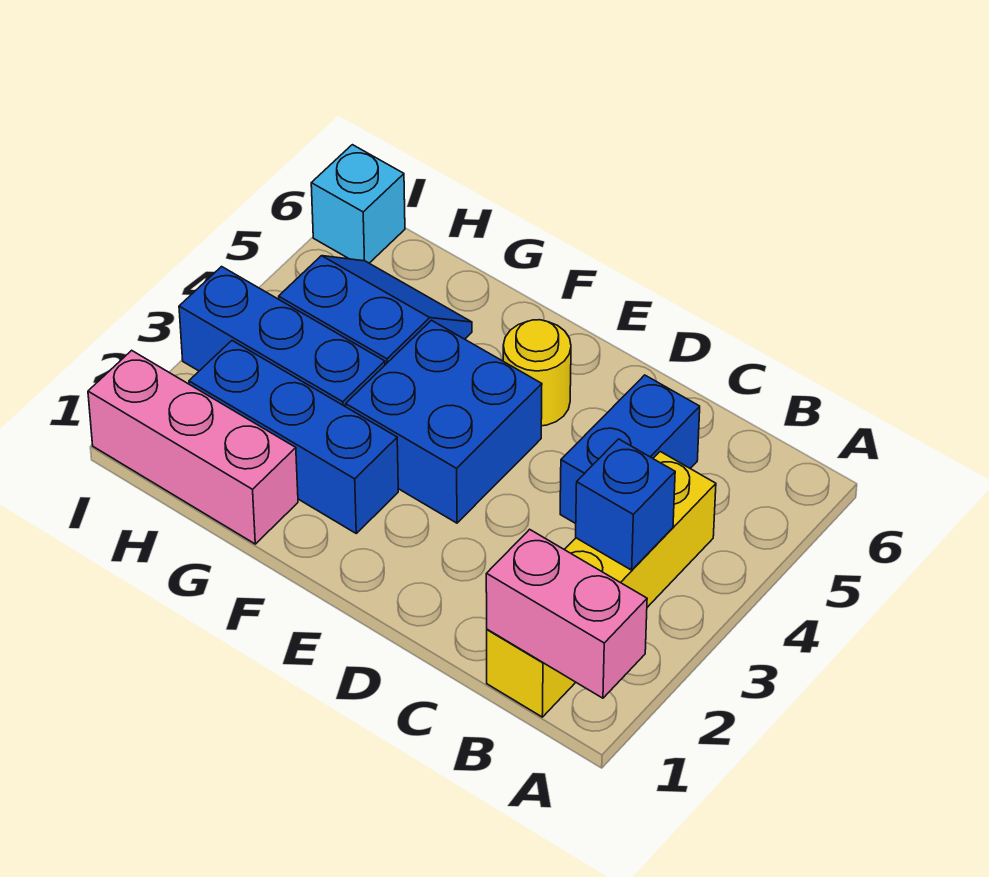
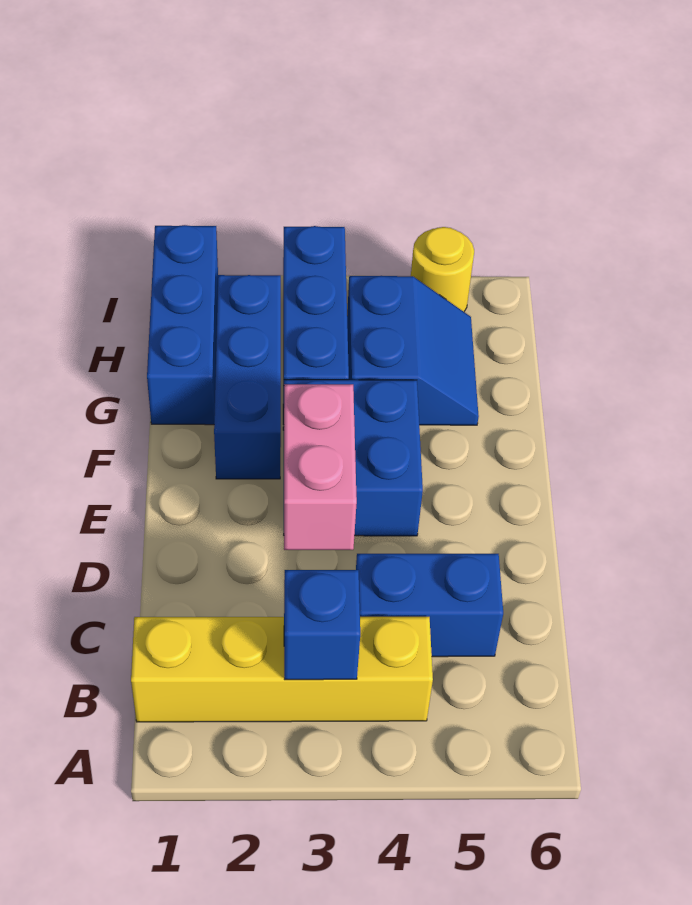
pink 1x2 brick [486,529,647,698] -> pink 1x2 brick moved to [284,384,357,550]
yellow 1x1 round brick [503,320,571,426] -> yellow 1x1 round brick moved to [411,227,474,312]
pink 1x3 brick [88,350,298,544] -> blue 1x3 brick [147,225,218,425]
cyan 1x1 brick [311,145,405,263] -> none

